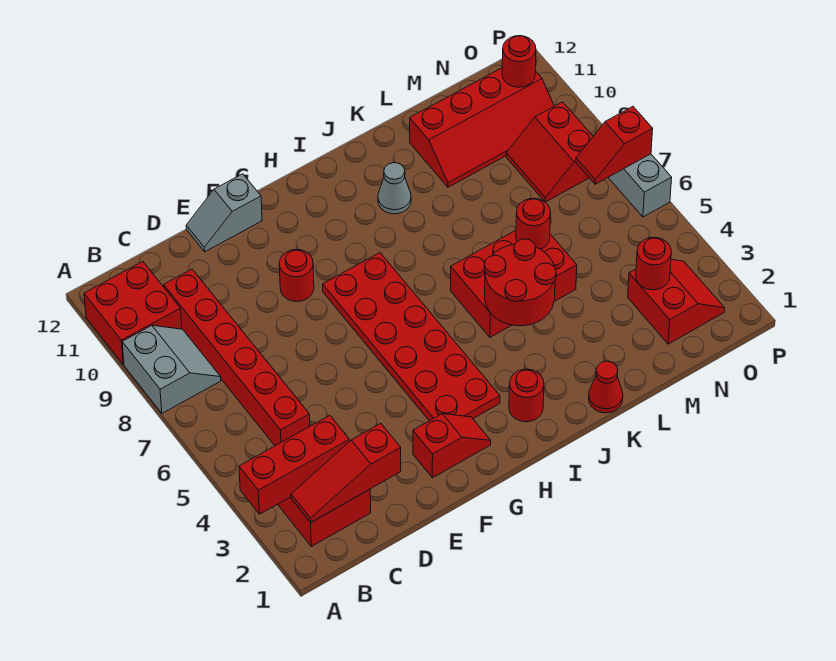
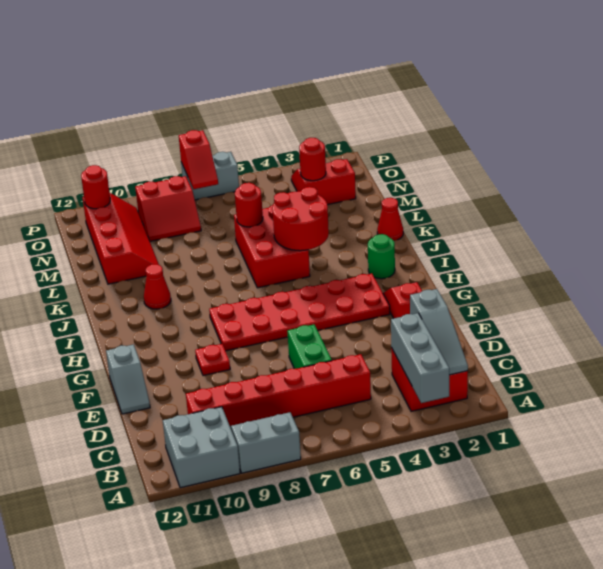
red 1x3 brick [239,416,350,514] -> grey 1x3 brick [391,313,449,403]
red 2x2 brick [84,262,182,365] -> grey 2x2 brick [163,407,240,488]
red 1x3 slope [291,424,401,522] -> grey 1x3 slope [410,289,468,375]
none -> green 1x2 brick [287,325,332,369]
red 1x1 round brick [279,250,314,302] -> red 1x1 plate [195,344,230,376]
red 1x1 round brick [509,369,544,422] -> green 1x1 round brick [368,234,395,279]
grey 1x1 cone [378,163,411,214] -> red 1x1 cone [144,264,171,309]

